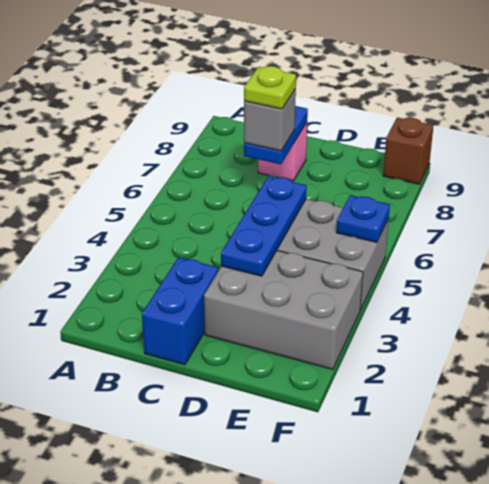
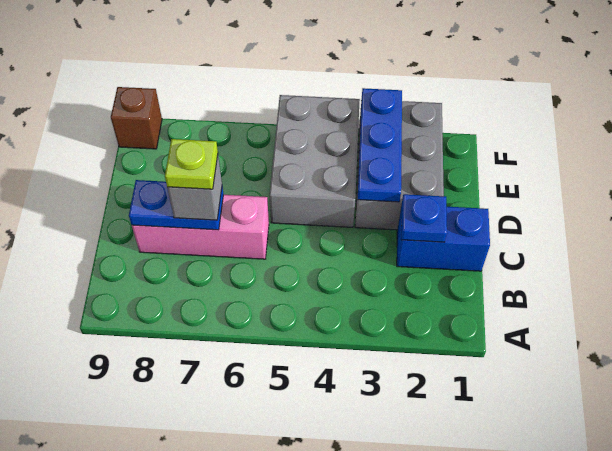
pink 1x1 brick [258,123,307,181] -> pink 1x3 brick [132,195,269,259]
blue 1x3 plate [221,177,307,276] -> blue 1x3 plate turned to [358,88,402,202]
blue 1x1 plate [336,195,390,242] -> blue 1x1 plate moved to [401,194,447,242]

